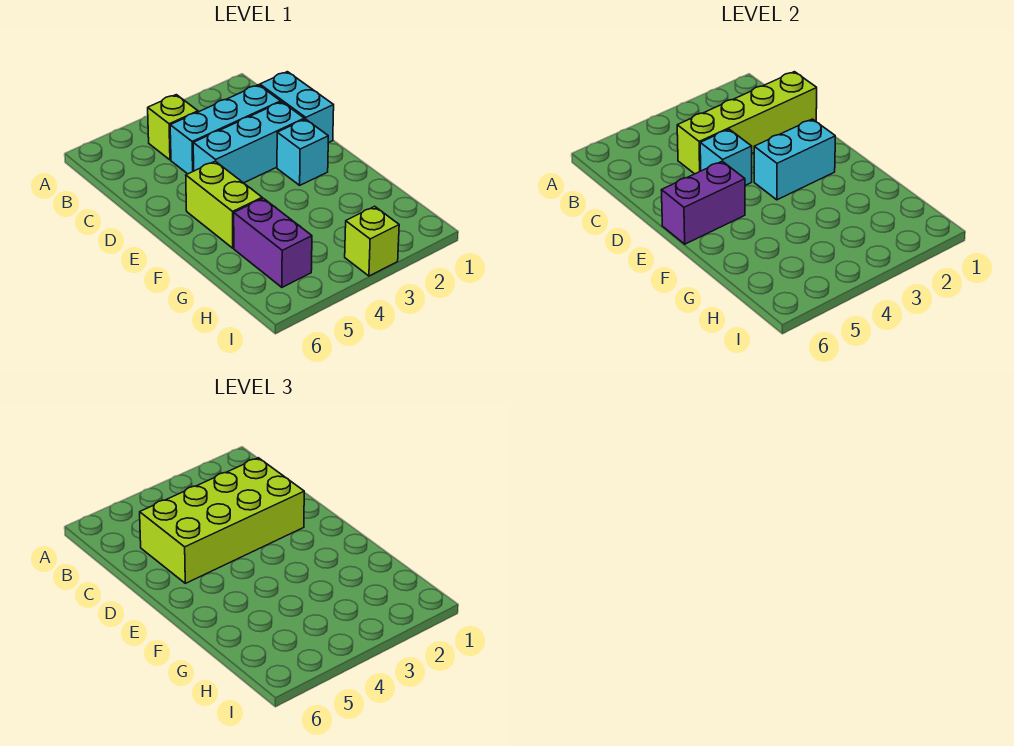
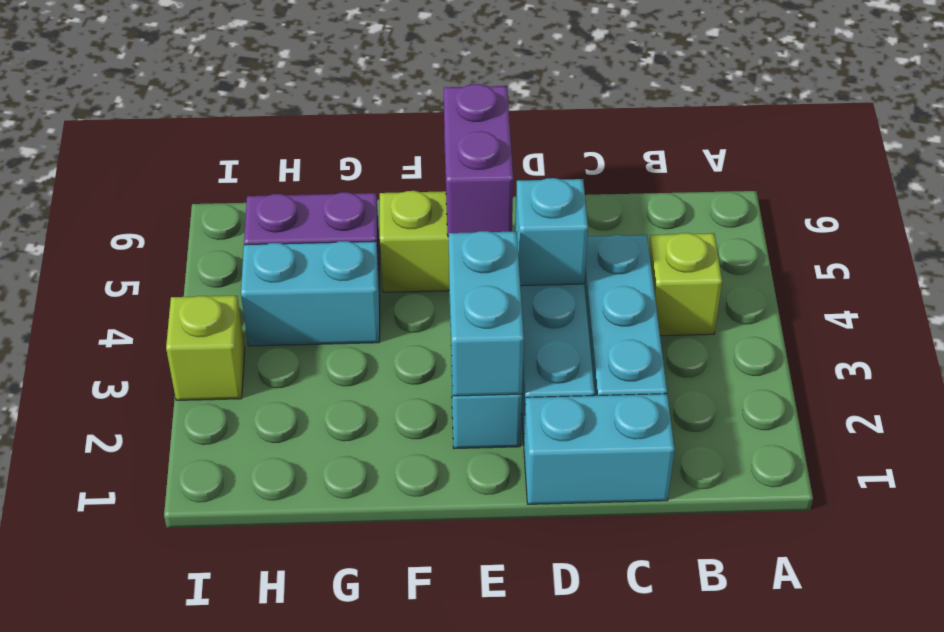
lime 1x4 brick [677,72,817,174] -> none
lime 2x4 brick [140,458,304,583] -> none
none -> cyan 1x2 brick [241,241,380,346]

